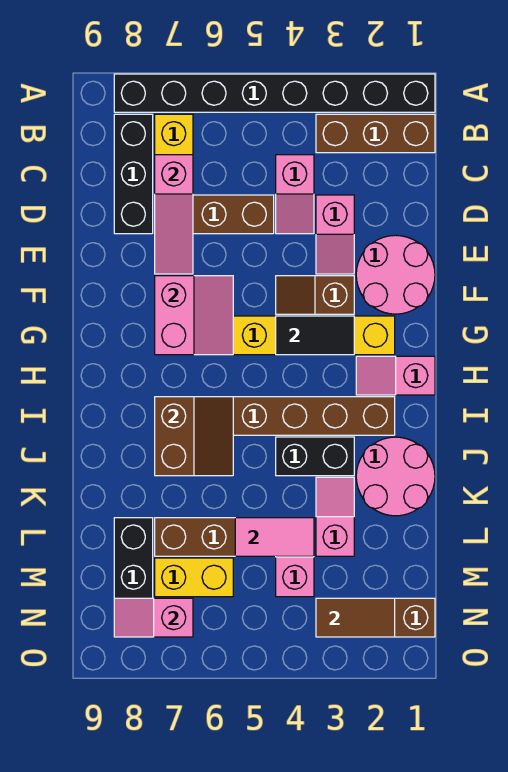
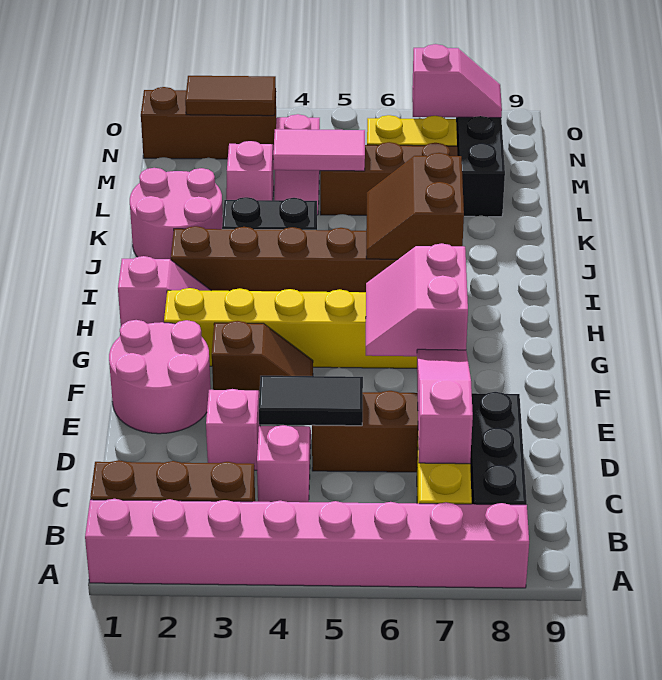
black 1x8 brick [114,74,435,112] -> pink 1x8 brick [85,499,529,588]
black 1x2 tile [276,316,354,355] -> black 1x2 tile moved to [259,376,363,426]

